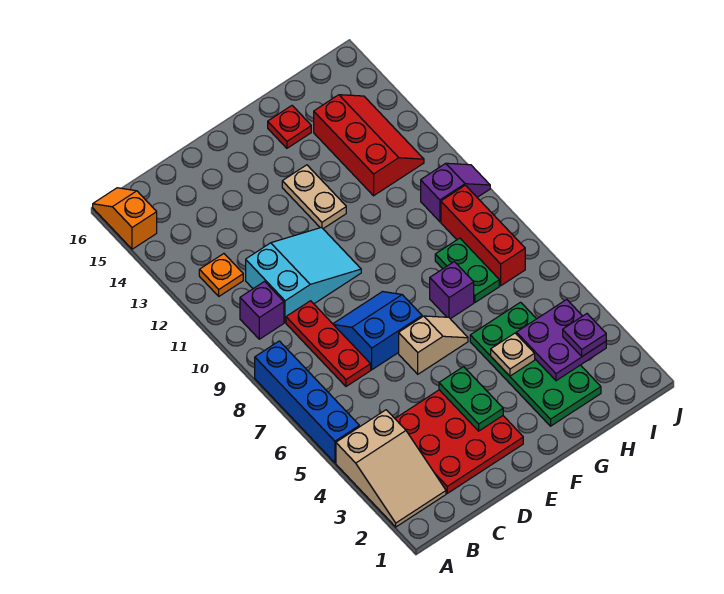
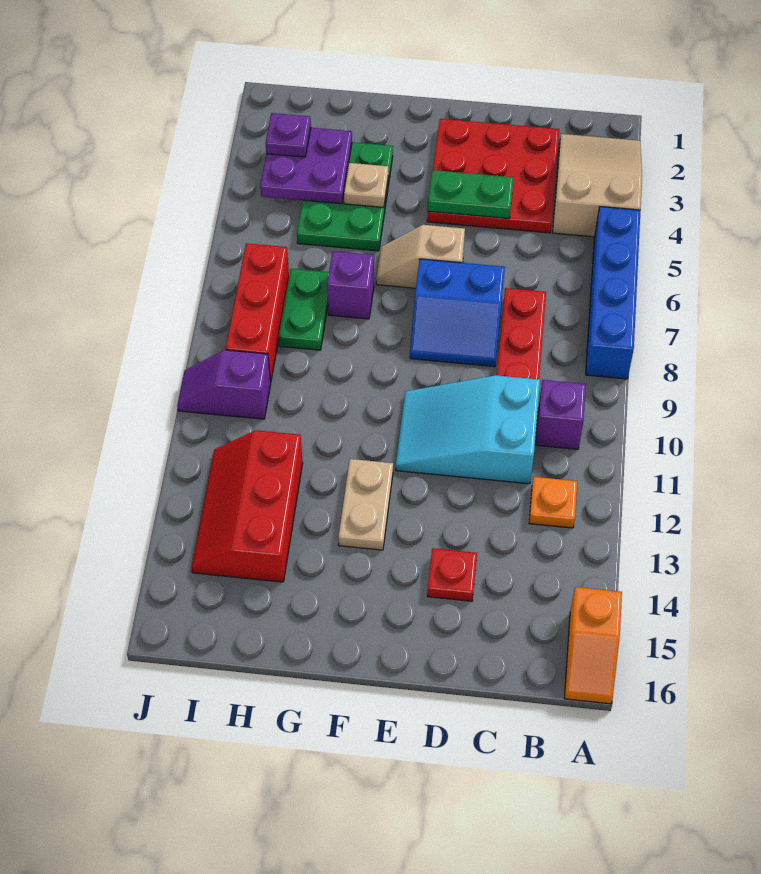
green 1x2 plate [439,367,503,431] -> green 1x2 plate turned to [428,170,514,219]
green 2x4 plate [470,302,601,426] -> green 2x3 plate [297,142,393,251]
red 1x1 plate [268,106,311,148] -> red 1x1 plate moved to [427,548,477,601]

